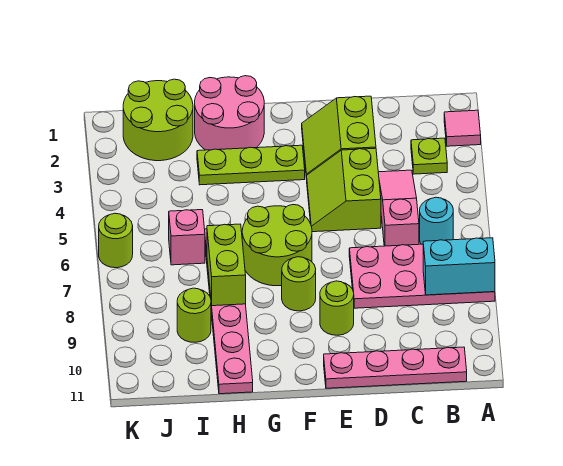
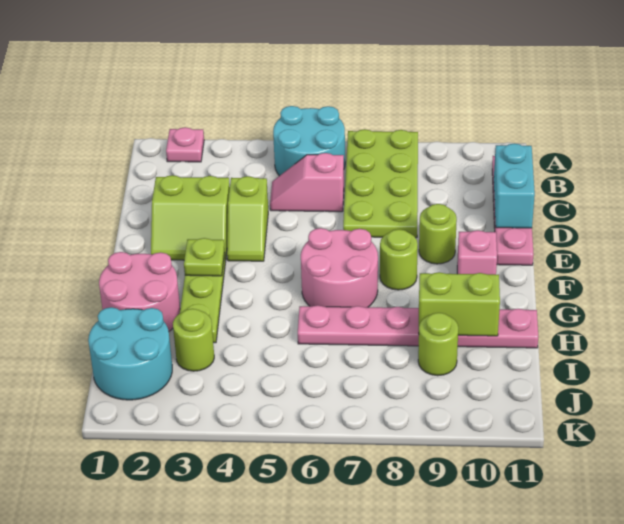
pink 1x1 tile [444,110,481,146] -> pink 1x1 plate [166,127,204,162]
pink 2x4 plate [349,244,495,308] -> lime 2x4 plate [343,129,418,238]
cyan 1x2 brick [423,238,495,295] -> cyan 1x2 brick moved to [494,143,535,228]
lime 1x1 plate [411,138,447,174] -> lime 1x1 plate moved to [184,238,225,276]
cyan 1x1 round brick [420,197,453,244] -> cyan 2x2 round brick [273,106,345,176]
pink 1x3 slope [378,170,419,246] -> pink 1x2 slope [270,153,344,212]
lime 2x2 slope [307,148,381,232] -> lime 1x2 slope [227,176,268,261]
lime 2x2 round brick [242,205,312,286] -> pink 2x2 round brick [301,228,378,307]
lime 1x2 brick [207,224,246,306] -> lime 1x2 brick moved to [419,272,500,336]
lime 2x2 round brick [123,79,193,161] -> cyan 2x2 round brick [88,307,172,400]
pink 1x1 brick [169,210,205,265] -> pink 1x1 brick moved to [457,230,497,274]
lime 1x1 round brick [99,213,133,268] -> lime 1x1 round brick moved to [173,309,214,371]

